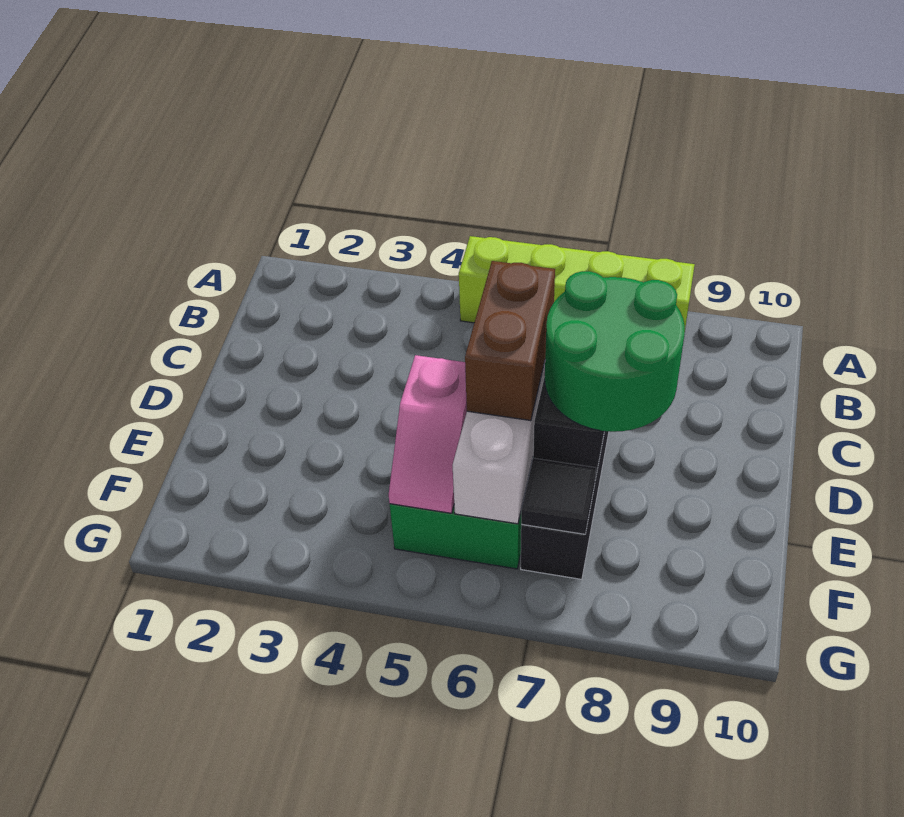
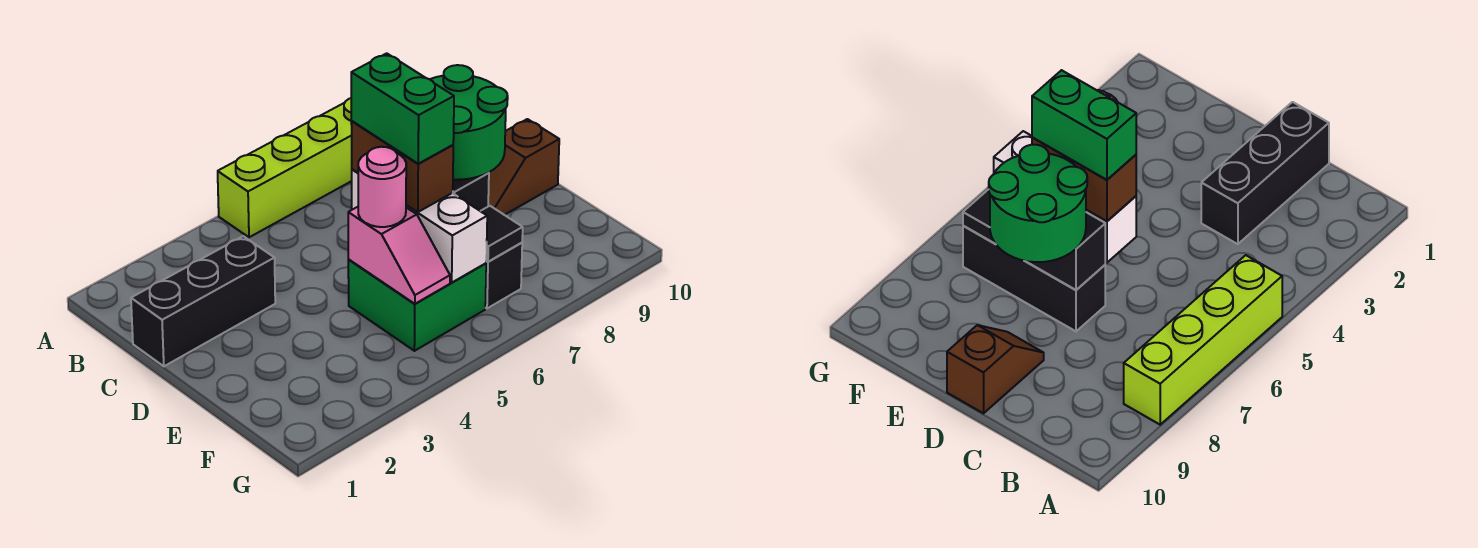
none -> black 1x3 brick [131,236,275,366]
none -> green 1x2 brick [351,53,454,164]
none -> brown 1x2 slope [488,119,559,215]
none -> pink 1x1 round brick [358,147,406,227]

